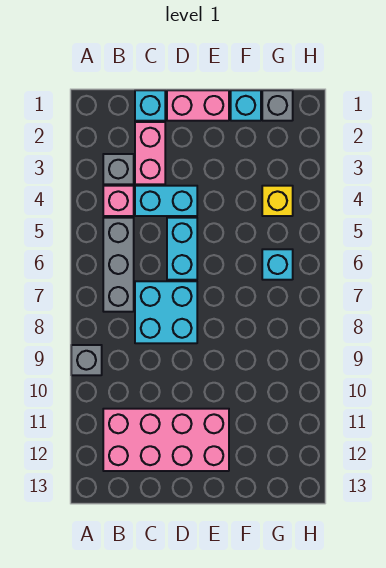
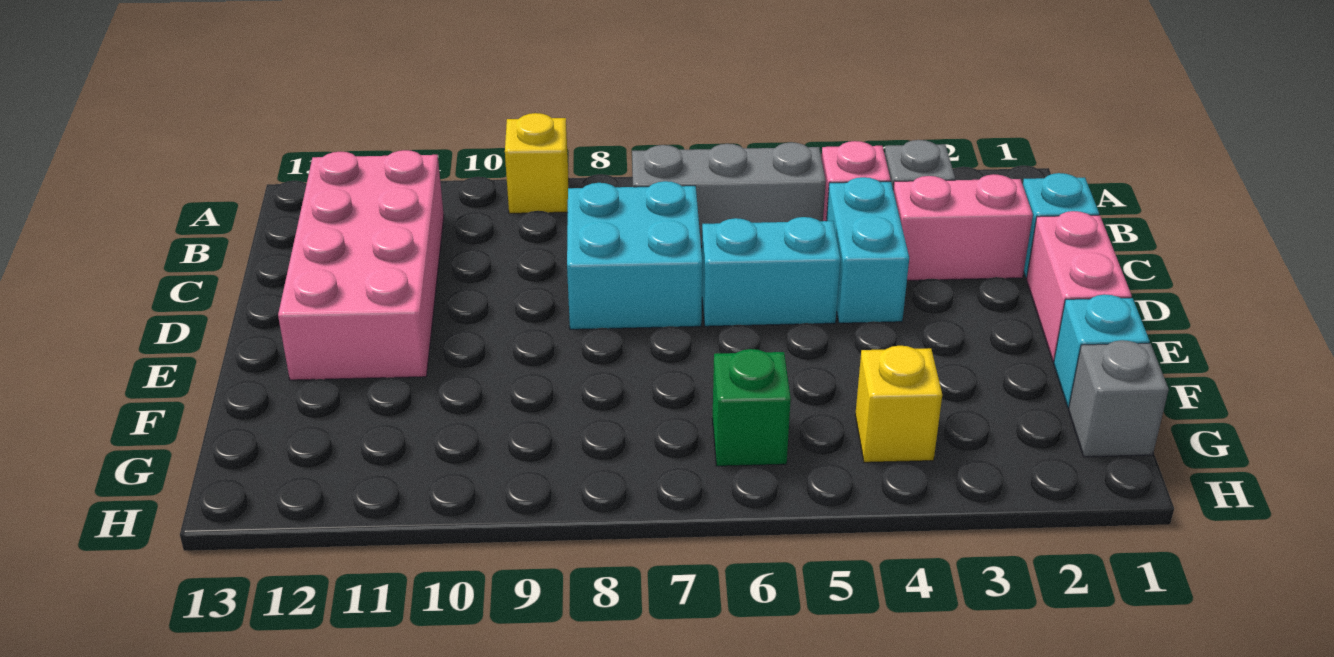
grey 1x1 brick [71,345,102,375] -> yellow 1x1 brick [505,113,569,213]
cyan 1x1 brick [262,249,293,280] -> green 1x1 brick [712,349,791,466]

